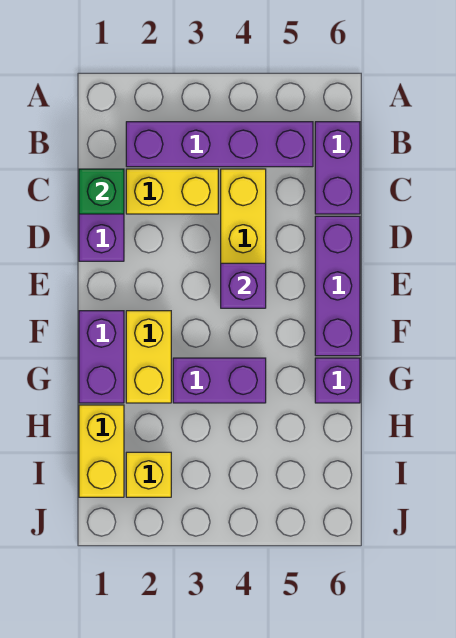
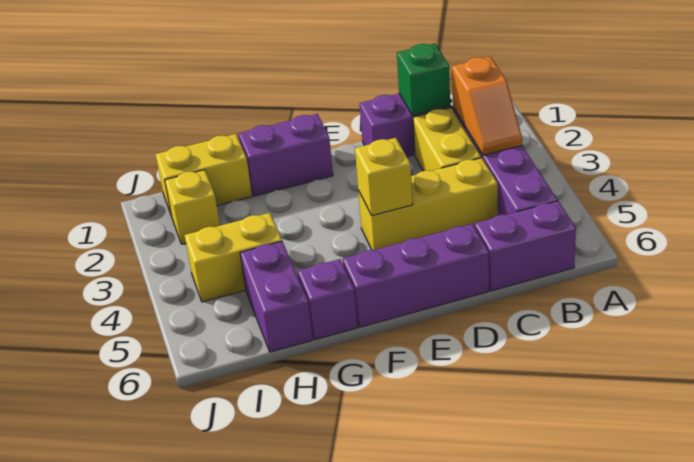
none -> orange 1x2 slope [452,57,522,155]
purple 1x1 brick [221,263,266,308] -> yellow 1x1 brick [355,138,413,216]
yellow 1x2 brick [126,311,171,403] -> yellow 1x2 brick moved to [184,213,282,302]
purple 1x2 brick [173,358,266,403] -> purple 1x2 brick moved to [240,241,313,352]

